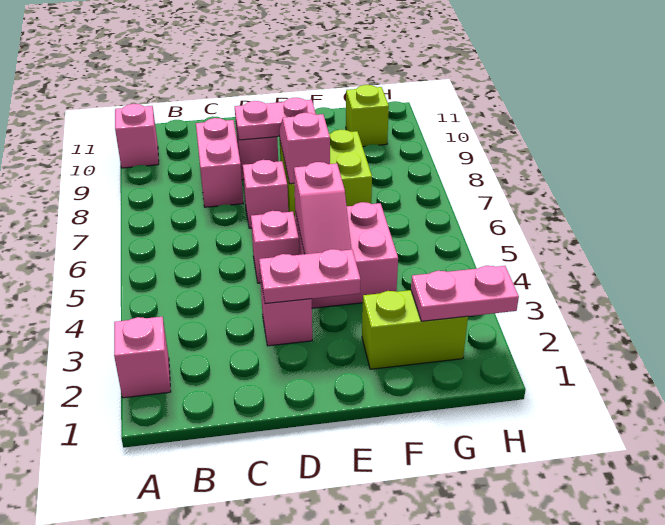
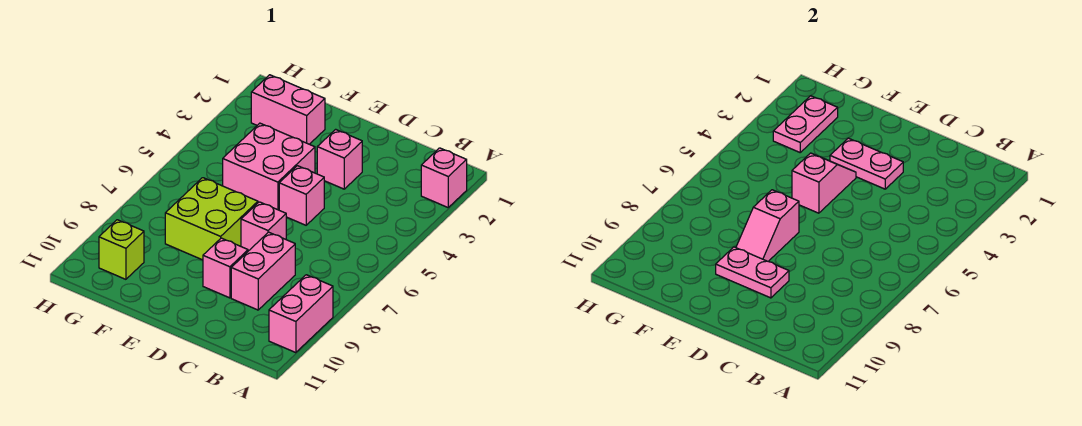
pink 1x1 brick [115,104,159,168] -> pink 1x2 brick [269,275,333,353]
lime 1x2 brick [362,290,468,369] -> pink 1x2 brick [251,75,325,144]
pink 1x2 plate [411,266,519,321] -> pink 1x2 plate turned to [773,96,838,152]

